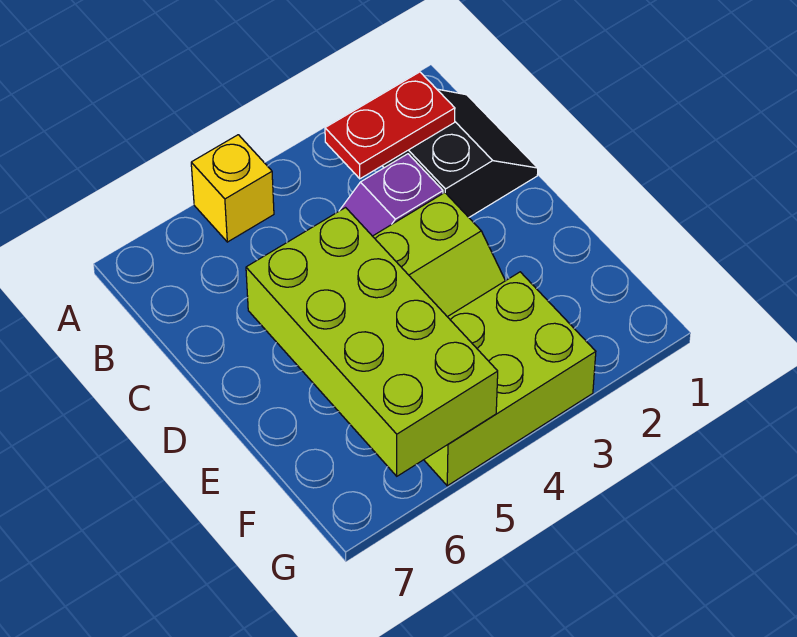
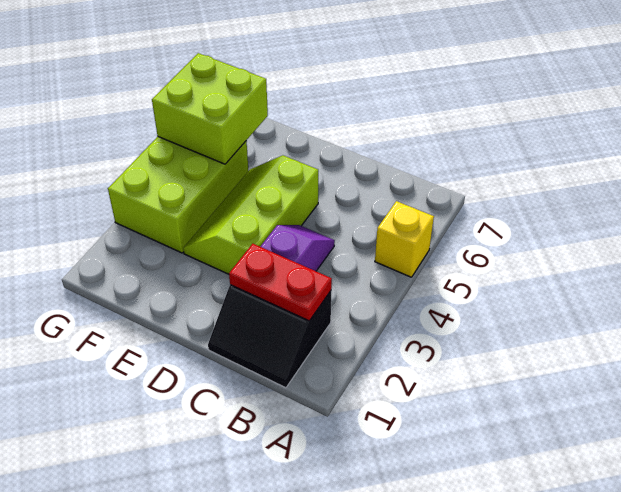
red 1x2 plate [325,72,455,179] -> red 1x2 plate turned to [229,244,332,321]
lime 2x4 brick [246,208,498,476] -> lime 2x2 brick [152,53,268,164]

